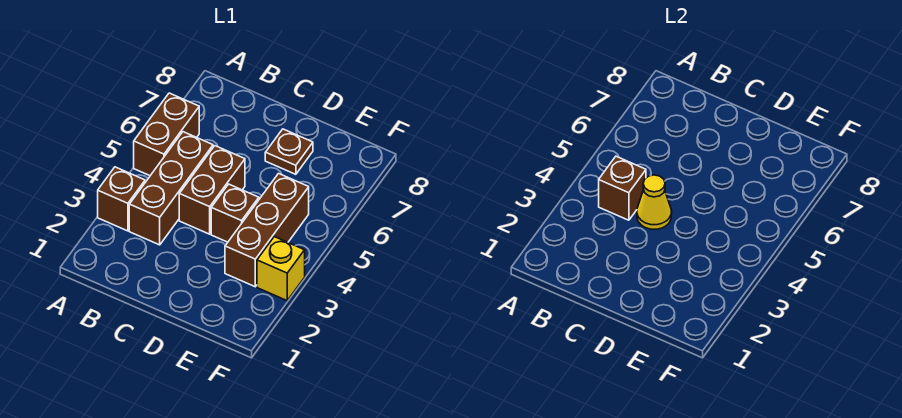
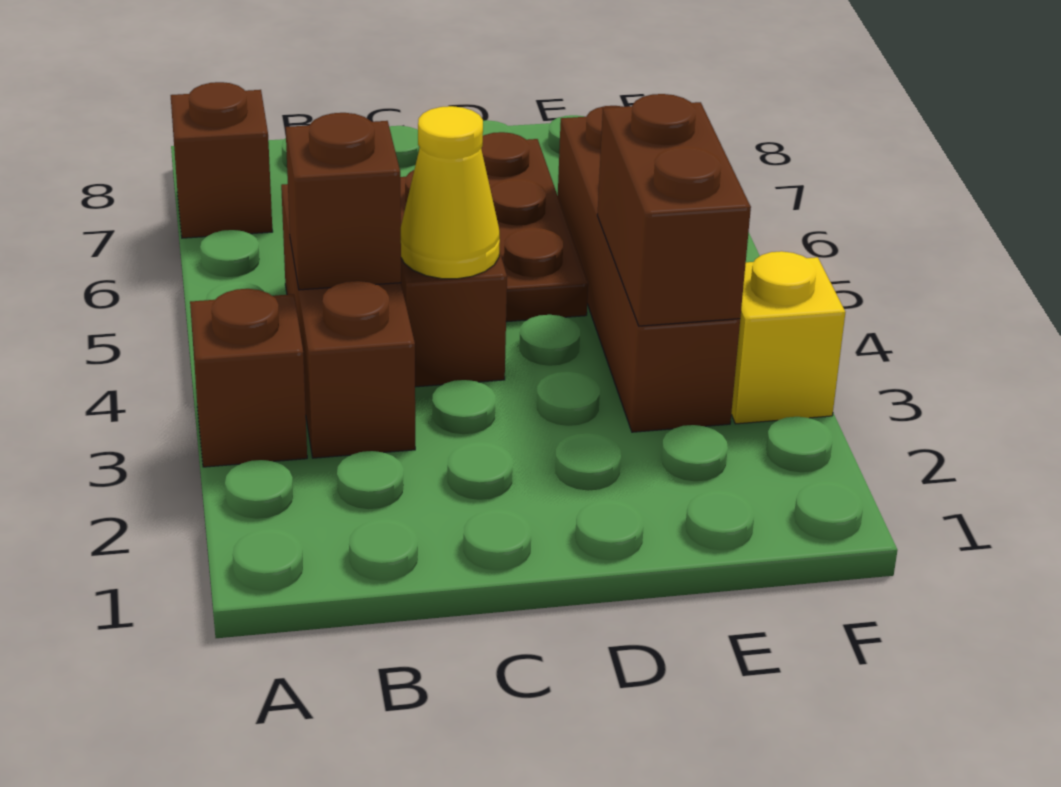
brown 1x2 brick [134,93,199,176] -> brown 1x2 brick moved to [597,94,751,326]
brown 1x1 brick [211,184,259,242] -> brown 1x1 brick moved to [171,82,273,238]
brown 1x1 plate [265,129,313,174] -> brown 1x3 plate [481,132,588,322]
brown 1x3 brick [225,174,309,287] -> brown 1x4 brick [558,106,740,432]

